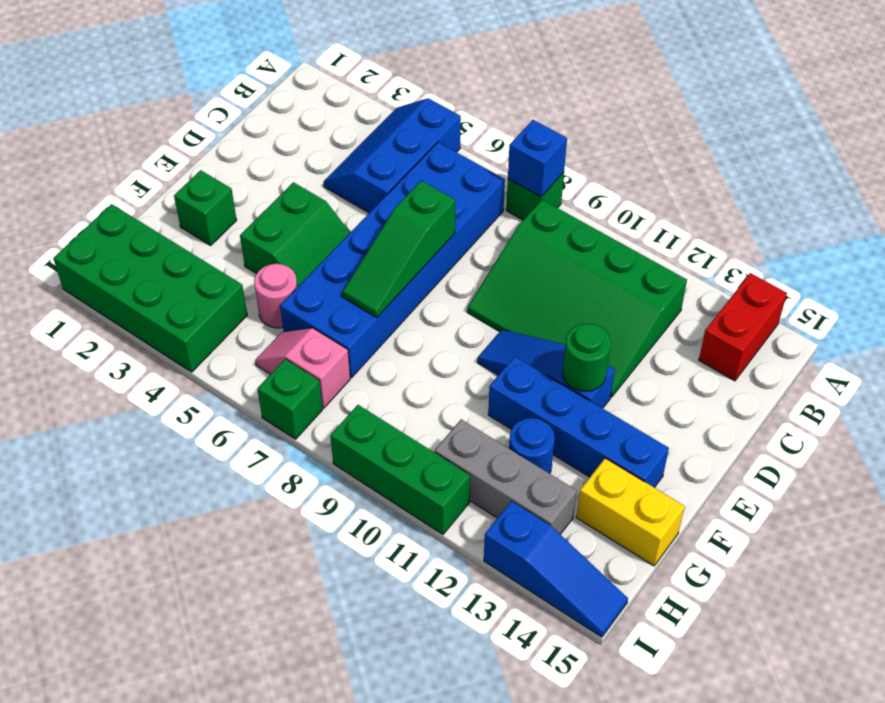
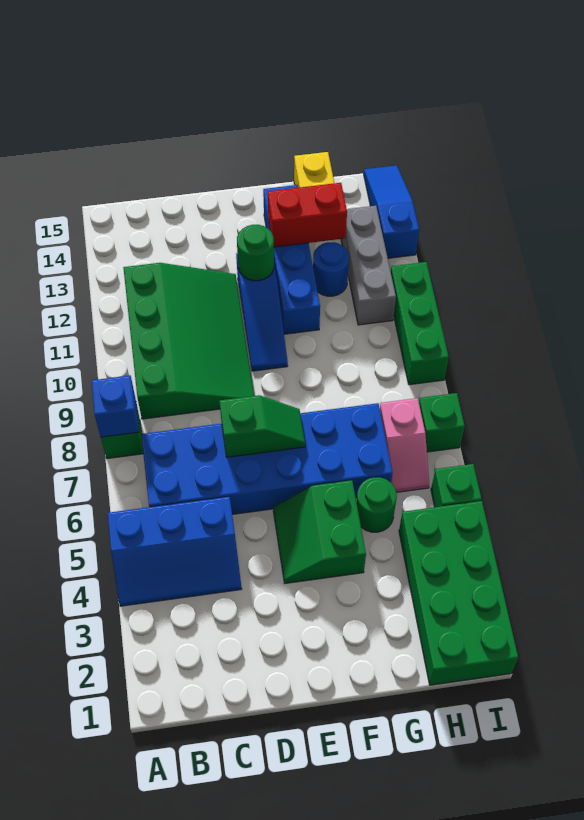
red 1x2 brick [699,273,787,381] -> red 1x2 brick moved to [268,183,347,247]
green 1x3 slope [343,181,455,317] -> green 1x2 slope [220,395,305,457]
green 2x2 slope [240,182,350,287] -> green 2x2 slope turned to [273,480,366,583]
green 1x1 brick [174,170,237,245] -> green 1x1 brick moved to [431,464,482,507]
pink 1x1 round brick [254,264,297,328] -> green 1x1 round brick [357,477,397,532]

